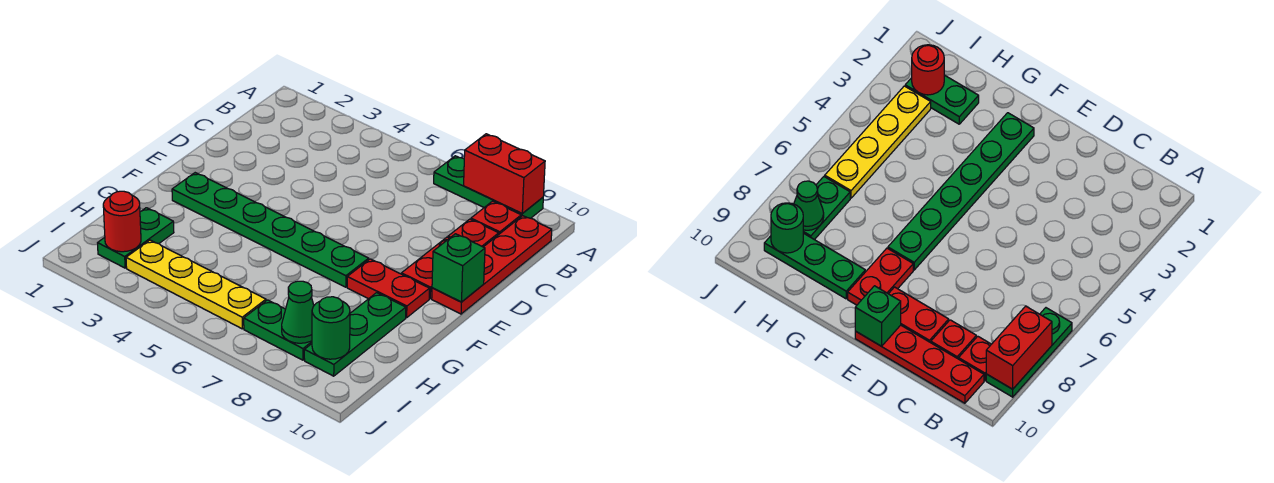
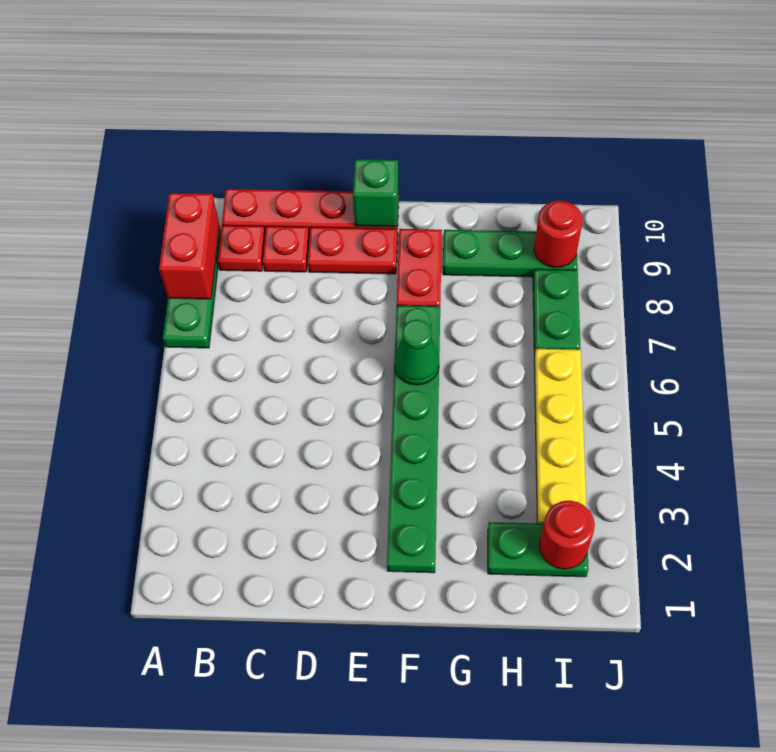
green 1x1 cone [282,281,314,343] -> green 1x1 cone moved to [394,319,439,385]
green 1x1 round brick [312,297,350,359] -> red 1x1 round brick [534,201,583,268]

